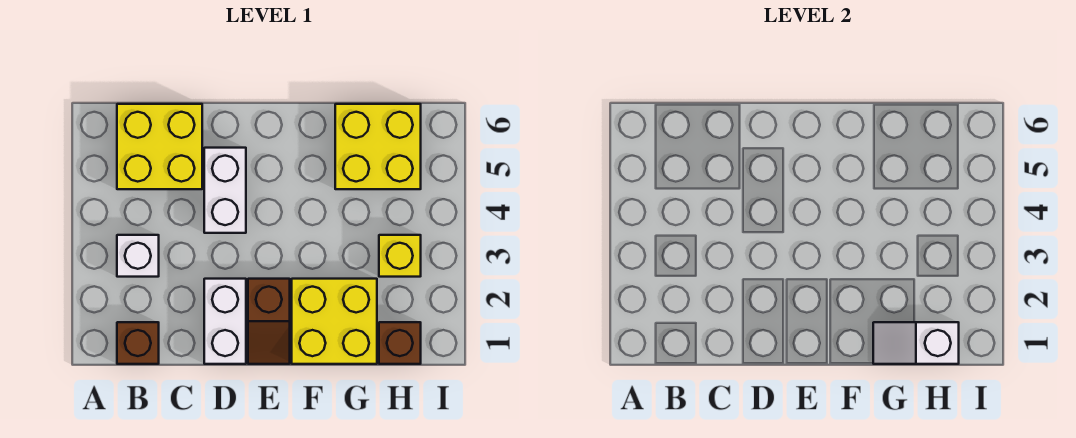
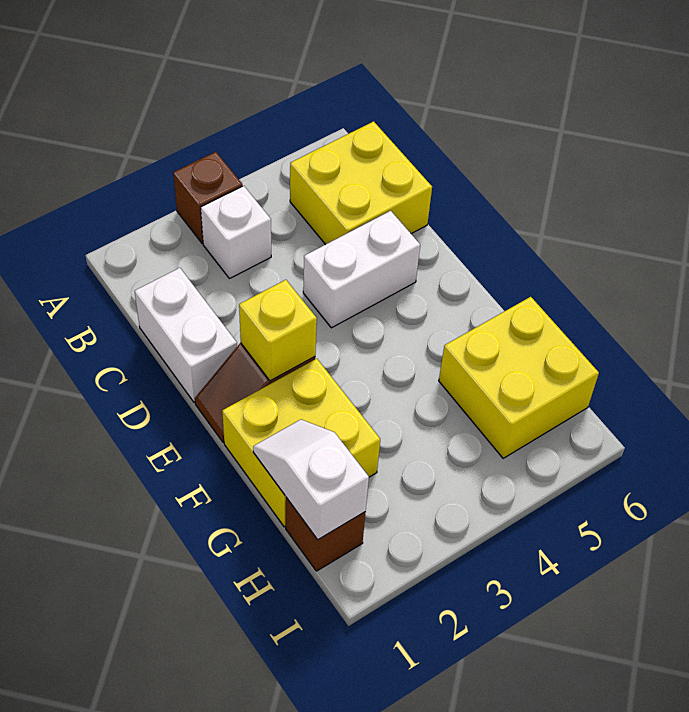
brown 1x1 brick [117,322,159,364] -> brown 1x1 brick moved to [173,152,242,244]
white 1x2 brick [204,279,246,364] -> white 1x2 brick turned to [135,268,237,402]
yellow 1x1 brick [379,235,421,277] -> yellow 1x1 brick moved to [239,280,317,381]

